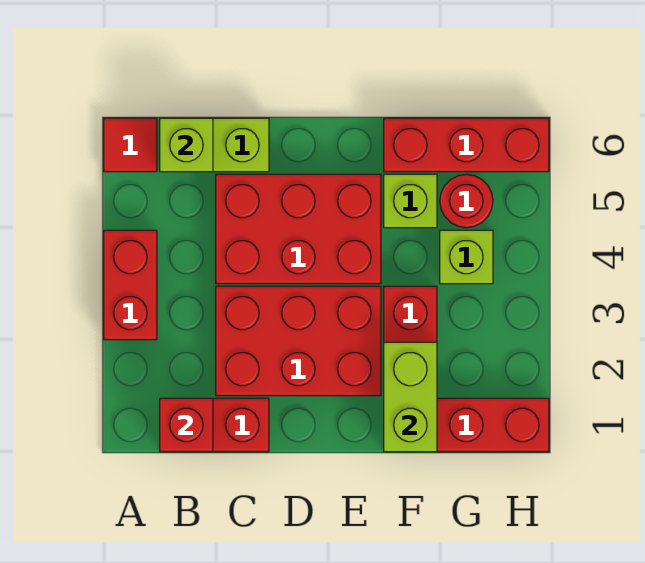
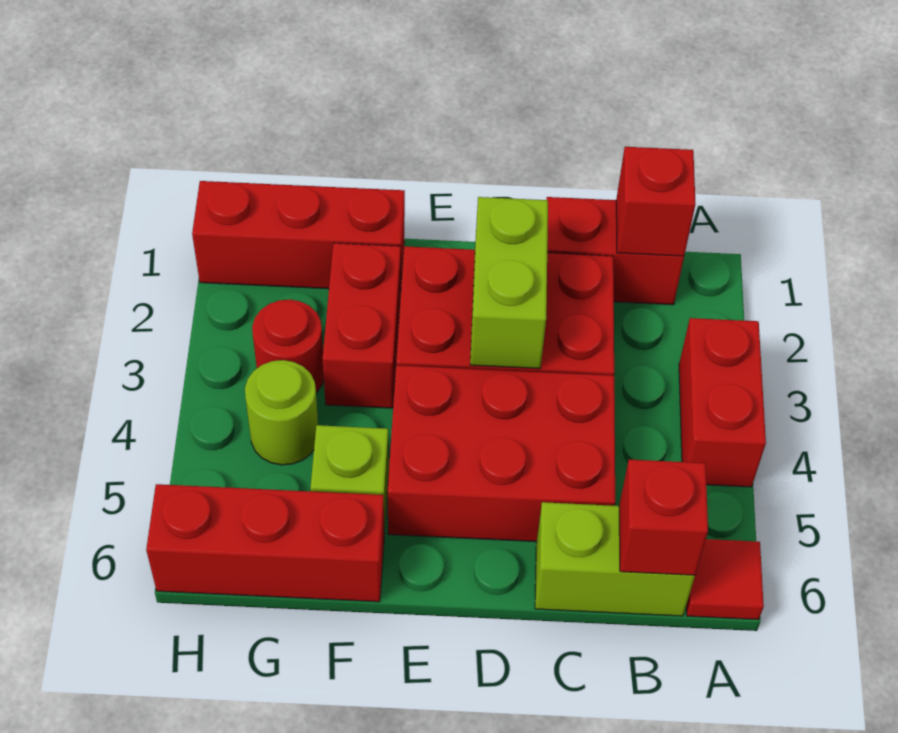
lime 1x1 brick [160,118,213,172] -> red 1x1 brick [619,460,708,575]
lime 1x2 brick [384,342,437,452] -> lime 1x2 brick moved to [470,197,548,369]
lime 1x1 brick [440,230,493,284] -> lime 1x1 round brick [245,360,318,465]
red 1x1 round brick [440,174,493,228] -> red 1x1 round brick moved to [252,300,324,393]

